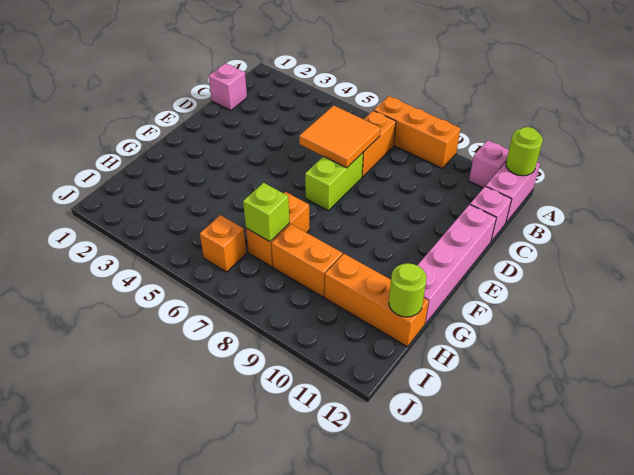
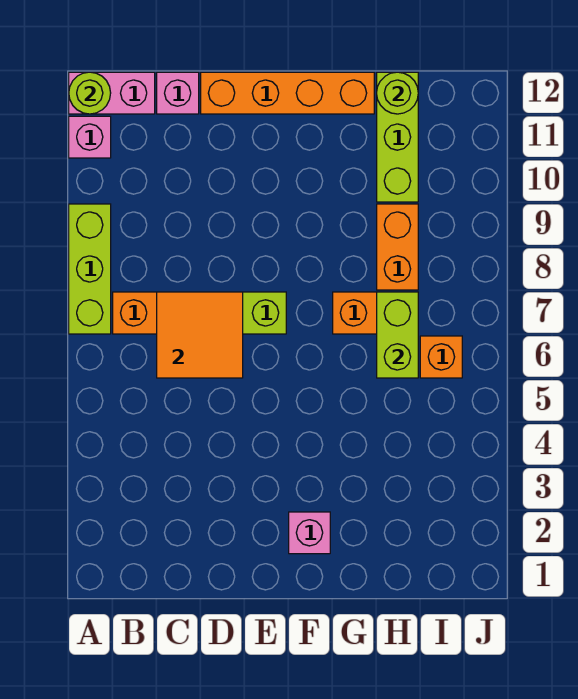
orange 1x3 brick [374,96,461,168] -> lime 1x3 brick [69,204,111,334]
pink 1x1 brick [209,63,247,110] -> pink 1x1 brick moved to [289,512,330,554]
pink 1x4 brick [417,204,496,324] -> orange 1x4 brick [201,72,374,114]
lime 1x1 brick [243,183,290,242] -> lime 1x2 brick [377,292,418,378]
orange 1x3 brick [325,254,429,346] -> lime 1x3 brick [377,72,418,202]

